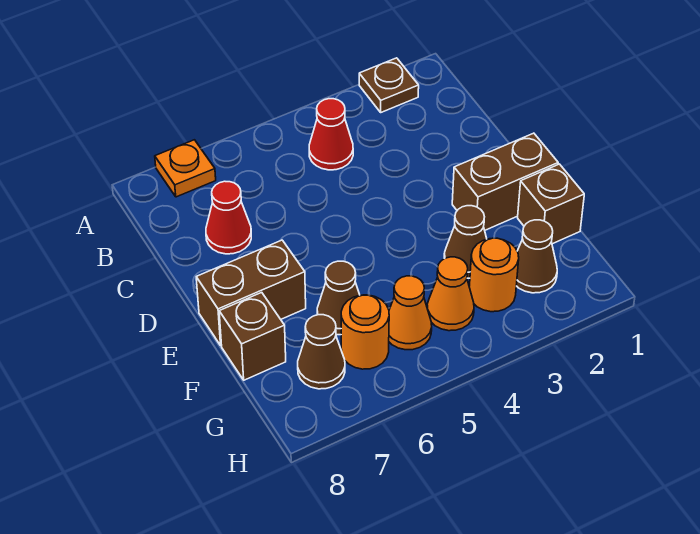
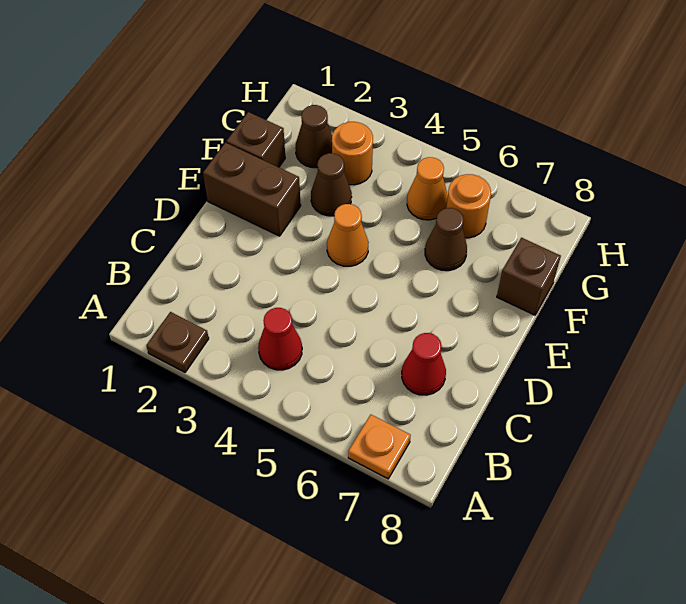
brown 1x2 brick [196,240,306,345] -> none
orange 1x1 cone [427,257,474,331] -> orange 1x1 cone moved to [327,204,369,266]
brown 1x1 cone [298,315,345,389] -> none

